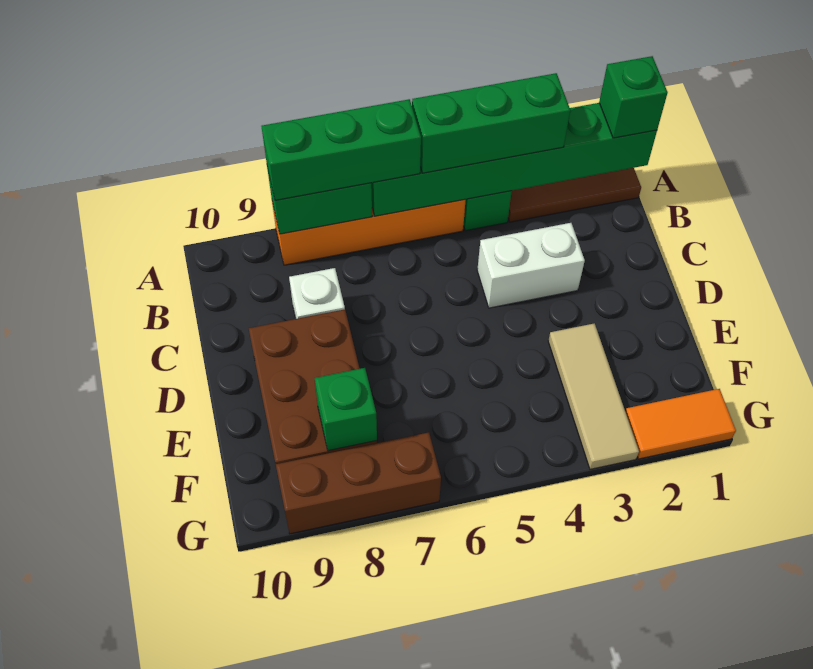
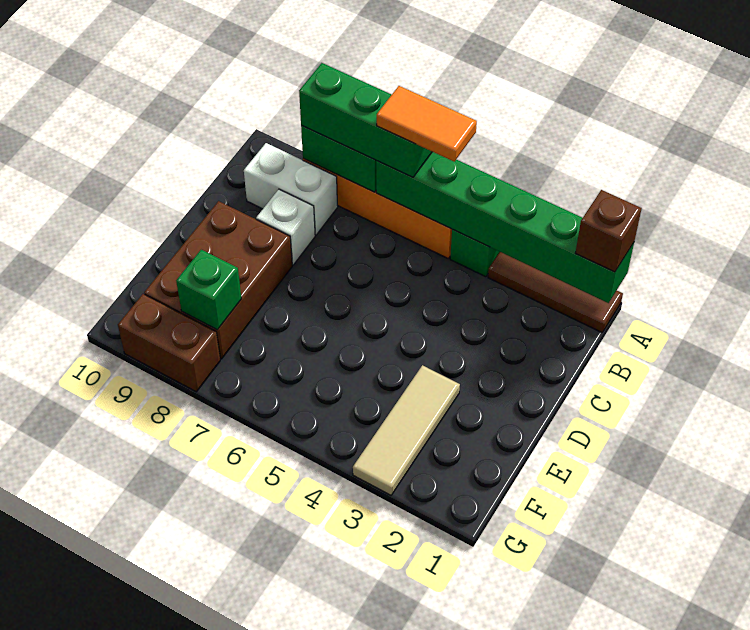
green 1x1 brick [599,56,668,138] -> brown 1x1 brick [575,190,642,272]
green 1x3 brick [412,73,570,173] -> none
white 1x2 brick [477,223,585,308] -> white 1x2 brick moved to [244,143,338,235]
orange 1x2 tile [625,389,736,459] -> orange 1x2 tile moved to [377,86,477,161]
brown 1x3 brick [276,432,441,534] -> brown 1x2 brick [118,294,220,392]

